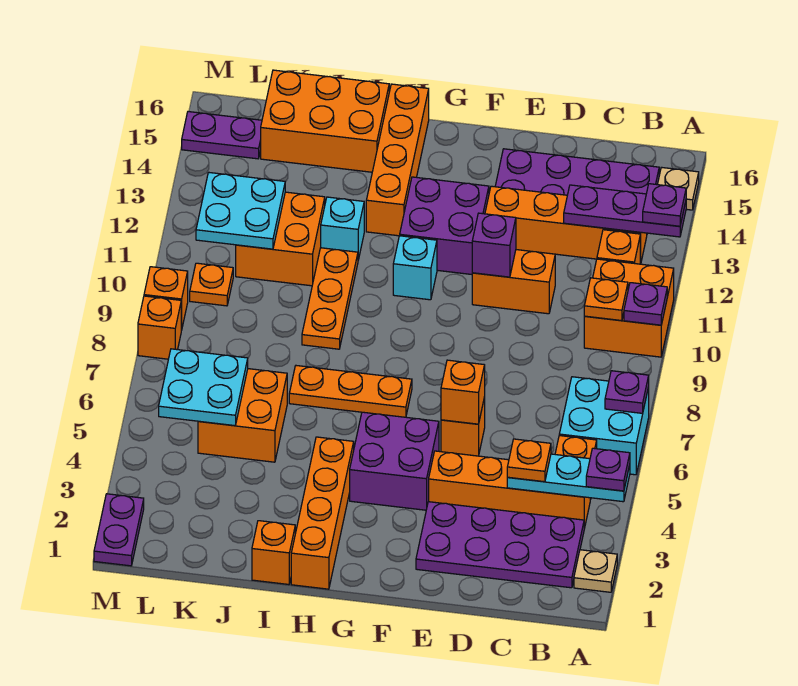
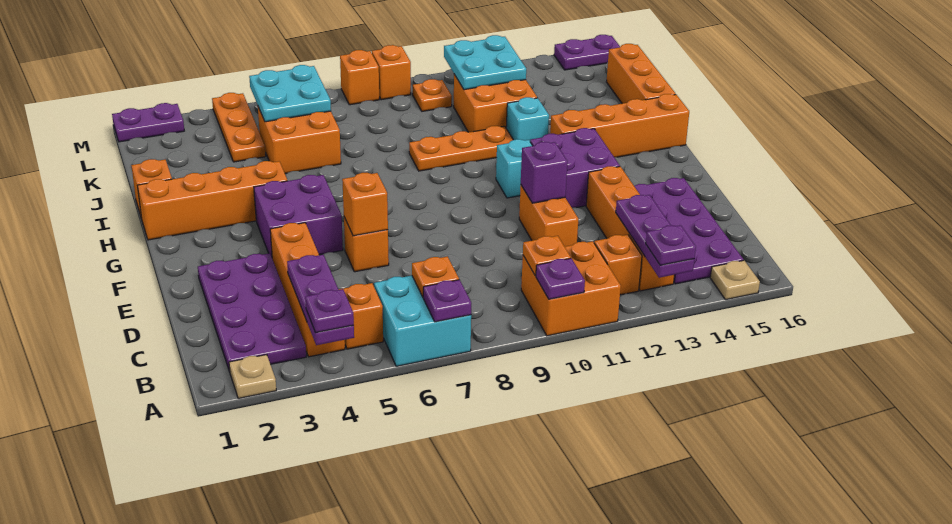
cyan 1x3 plate [507,454,630,502] -> purple 1x3 plate [287,254,354,345]
orange 1x1 plate [507,439,551,482] -> orange 1x1 plate moved to [412,256,459,297]
orange 1x3 plate [289,366,412,417] -> orange 1x3 plate moved to [212,93,266,162]
orange 2x3 brick [261,70,389,172] -> orange 1x3 brick [607,44,676,104]
purple 1x2 plate [182,112,262,159] -> purple 1x2 plate turned to [554,35,620,70]

